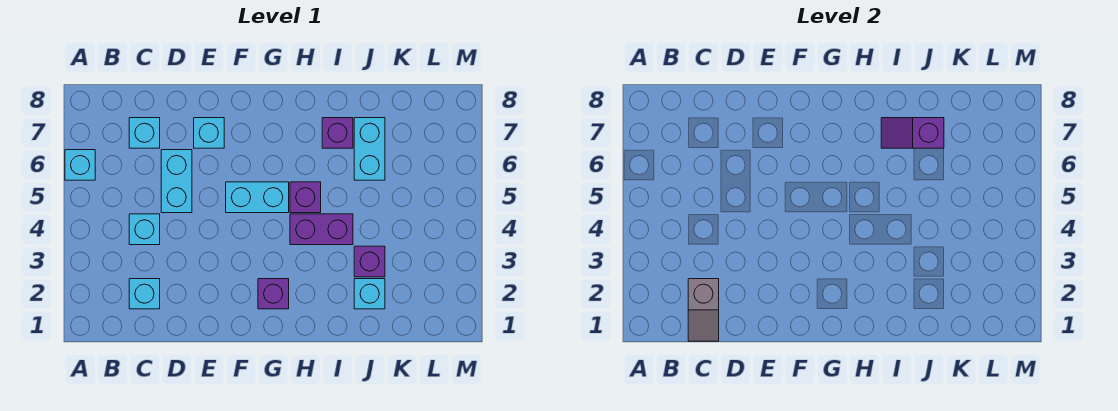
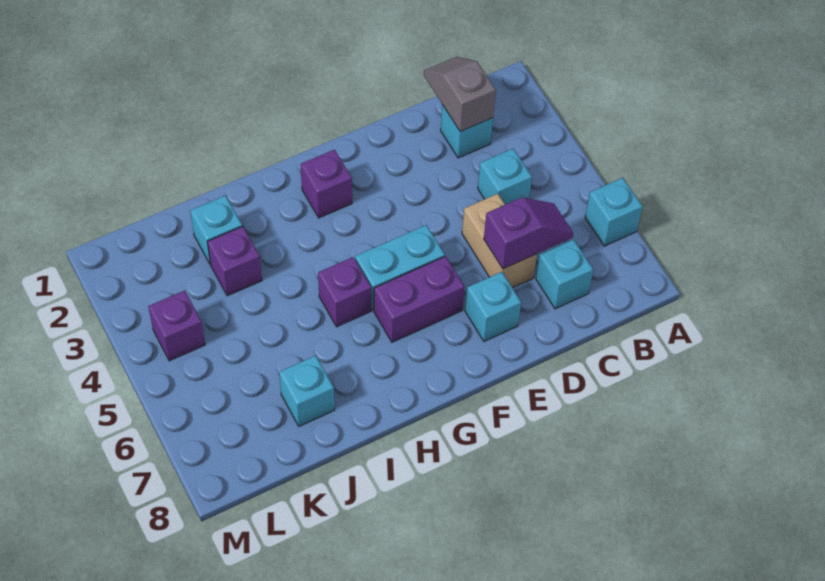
cyan 1x2 brick [161,150,192,213] -> tan 1x2 brick [462,194,537,288]
purple 1x2 brick [290,214,353,245] -> purple 1x2 brick moved to [374,256,465,342]
purple 1x1 brick [322,118,353,148] -> purple 1x1 brick moved to [148,290,205,361]
purple 1x2 slope [881,118,944,148] -> purple 1x2 slope moved to [484,197,573,269]
cyan 1x2 brick [354,118,385,180] -> cyan 1x1 brick [279,355,335,426]

